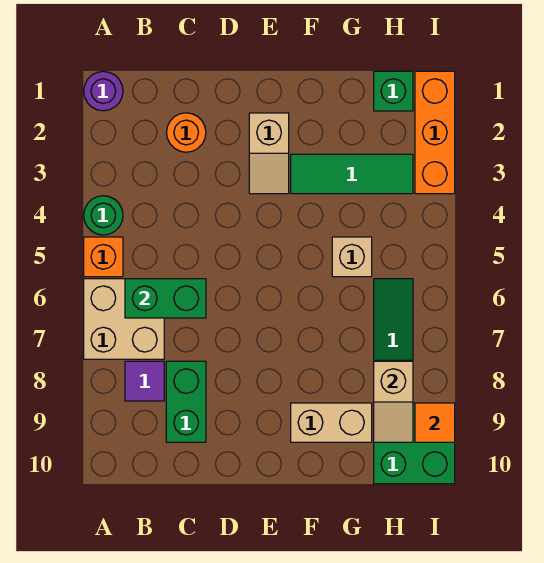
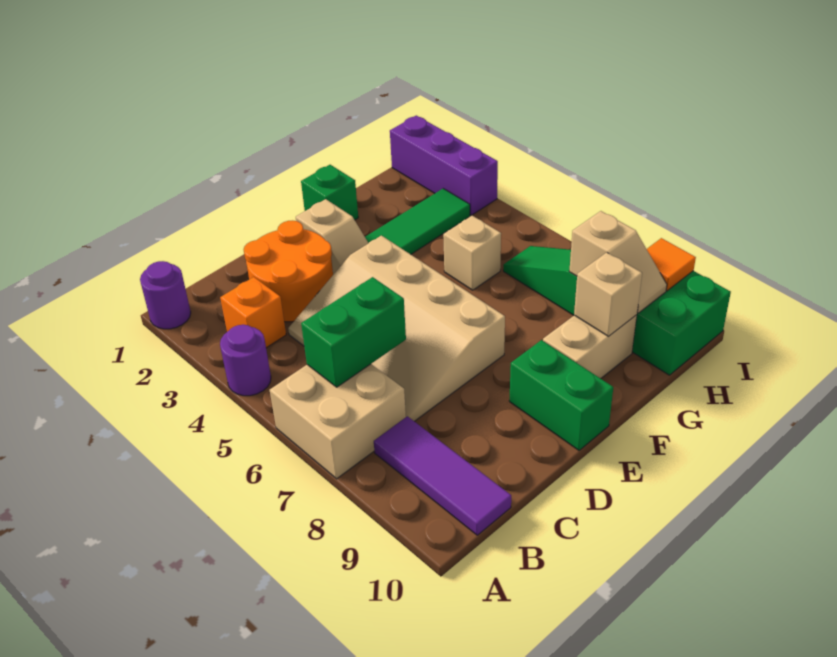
green 1x1 round brick [84,196,123,235] -> purple 1x1 round brick [220,325,271,396]
orange 1x1 brick [84,237,123,277] -> orange 1x1 brick moved to [220,277,286,348]
purple 1x1 tile [125,361,164,401] -> purple 1x3 tile [374,416,511,535]
orange 1x1 round brick [167,113,206,152] -> orange 2x2 round brick [244,221,333,322]
none -> tan 3x4 slope [288,236,505,421]
green 1x2 brick [166,361,206,442] -> green 1x2 brick moved to [509,340,613,450]
none -> tan 1x1 brick [574,252,642,336]
green 1x1 brick [374,71,413,111] -> green 1x1 brick moved to [301,165,358,220]
orange 1x3 brick [415,71,455,194] -> purple 1x3 brick [390,115,498,215]

